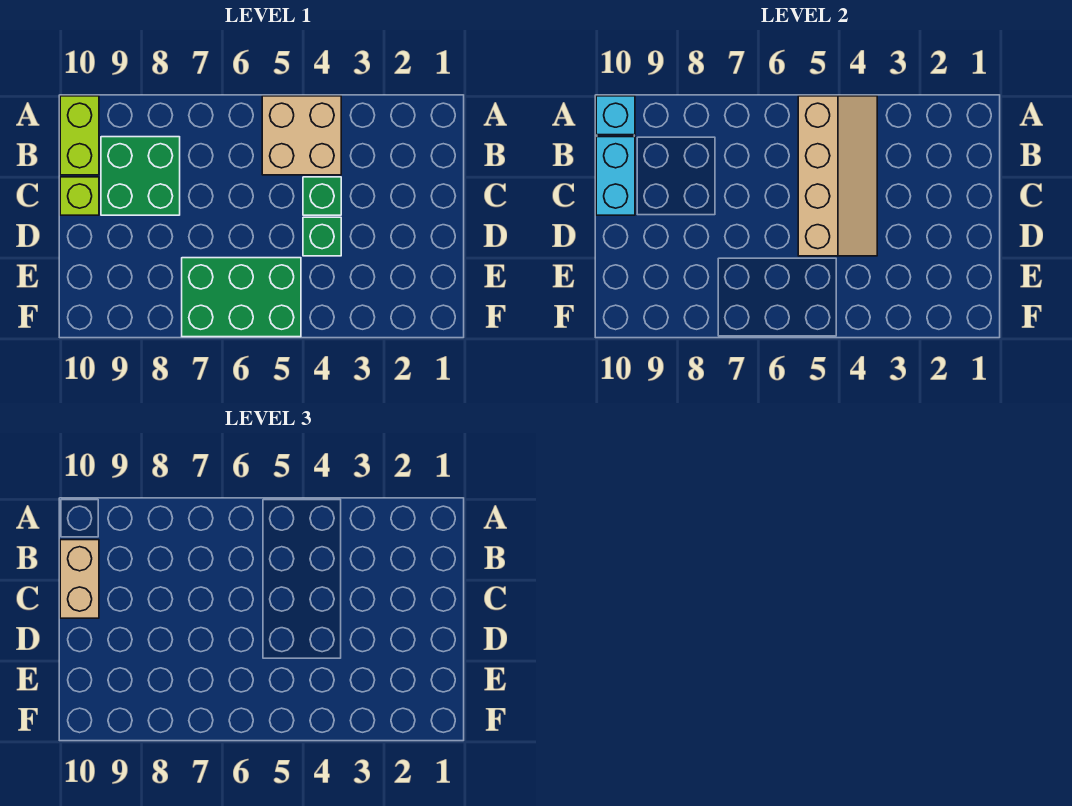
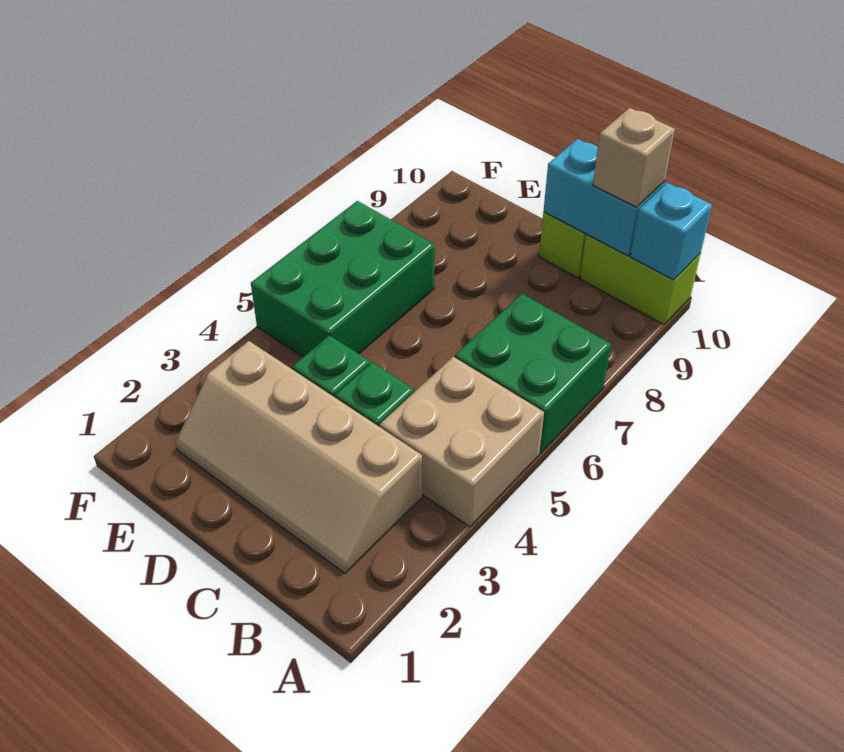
tan 2x4 slope [798,96,877,256] -> tan 2x4 slope moved to [175,341,422,573]
green 2x2 brick [101,137,180,215] -> green 2x2 brick moved to [455,294,611,453]
tan 1x2 brick [60,540,99,618] -> tan 1x1 brick [593,108,675,207]

